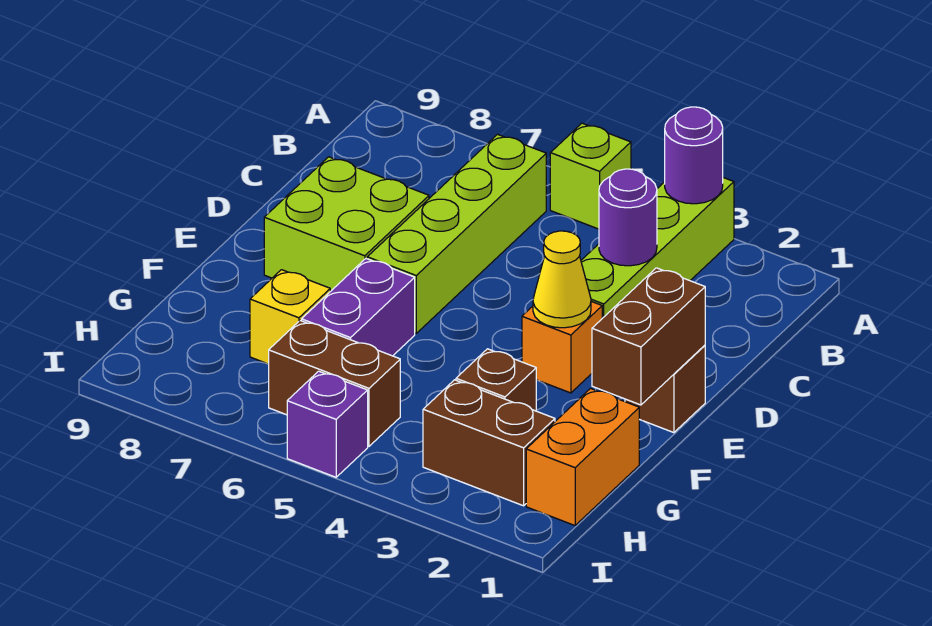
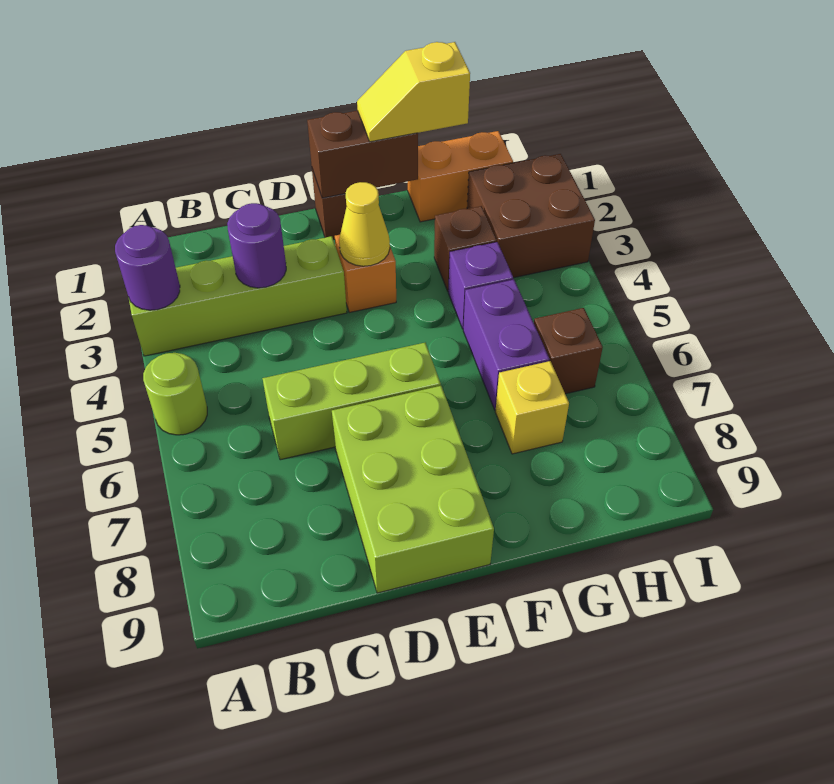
lime 1x1 brick [550,123,631,229] -> lime 1x1 round brick [143,353,207,435]
lime 1x4 brick [367,134,546,333] -> lime 1x3 brick [262,343,441,460]
lime 2x2 brick [264,157,429,292] -> lime 2x3 brick [332,386,494,593]
none -> yellow 1x2 slope [357,42,470,142]
purple 1x2 brick [302,259,415,356] -> purple 1x2 brick turned to [463,280,550,410]
brown 1x2 brick [423,380,555,506] -> brown 2x2 brick [467,154,595,278]
brown 1x2 brick [269,321,400,446] -> brown 1x1 brick [534,308,603,394]
purple 1x1 brick [287,371,368,477] -> purple 1x1 brick moved to [448,242,513,329]

